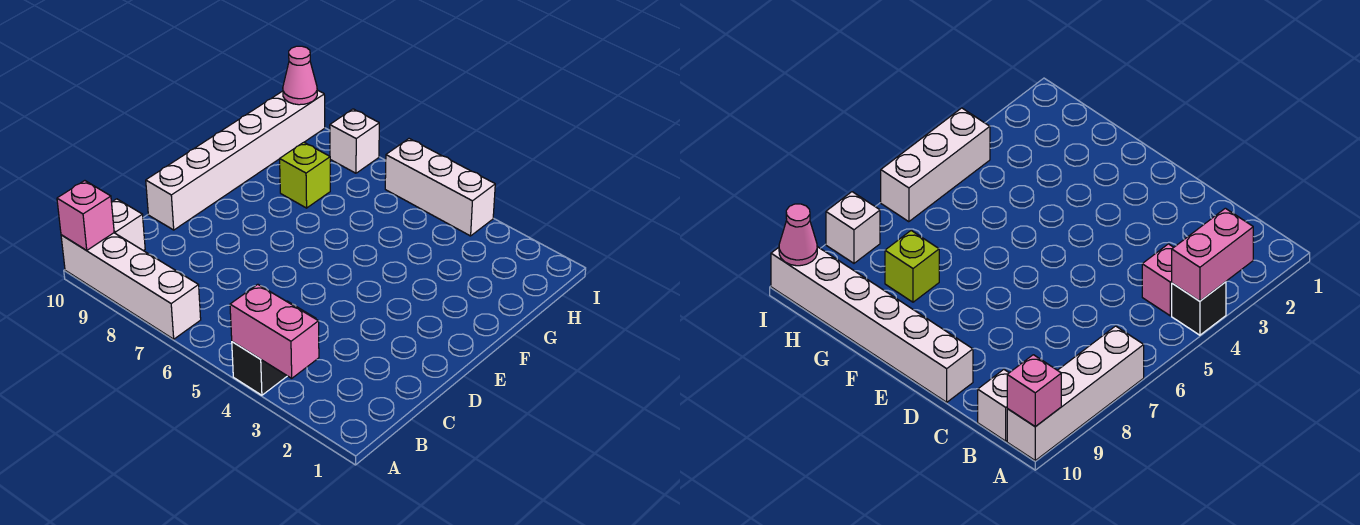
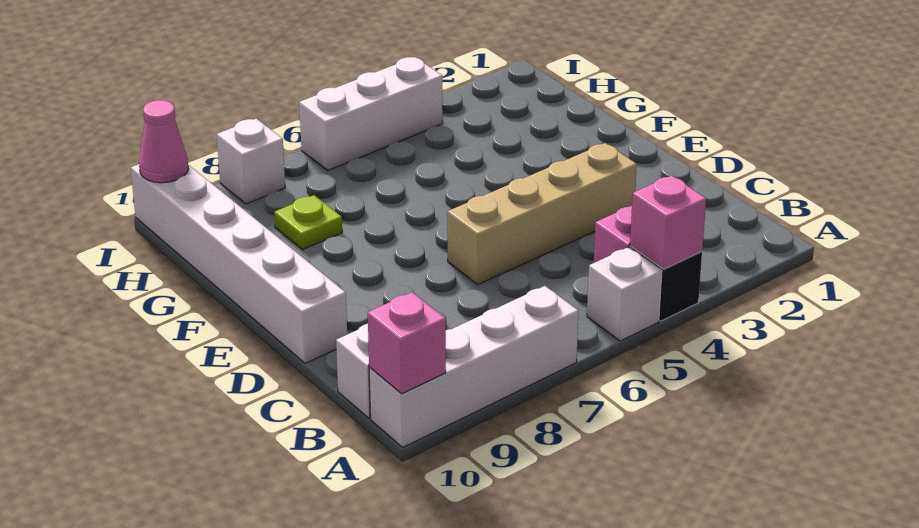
pink 1x2 brick [230,284,319,378] -> pink 1x1 brick [630,176,706,269]
none -> white 1x1 brick [587,247,662,341]
none -> tan 1x4 brick [447,143,637,285]
lime 1x1 brick [280,142,330,208] -> lime 1x1 plate [274,195,342,250]

